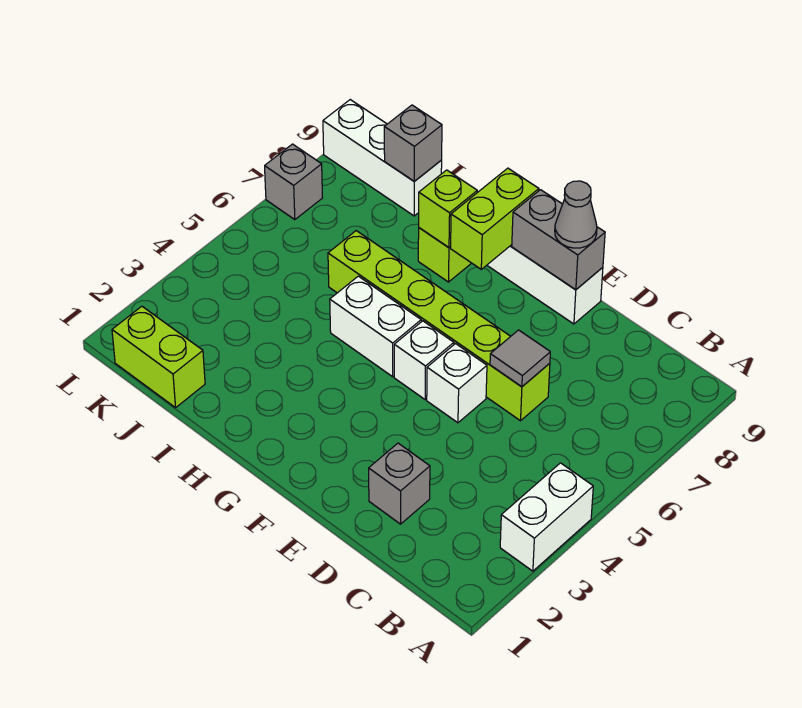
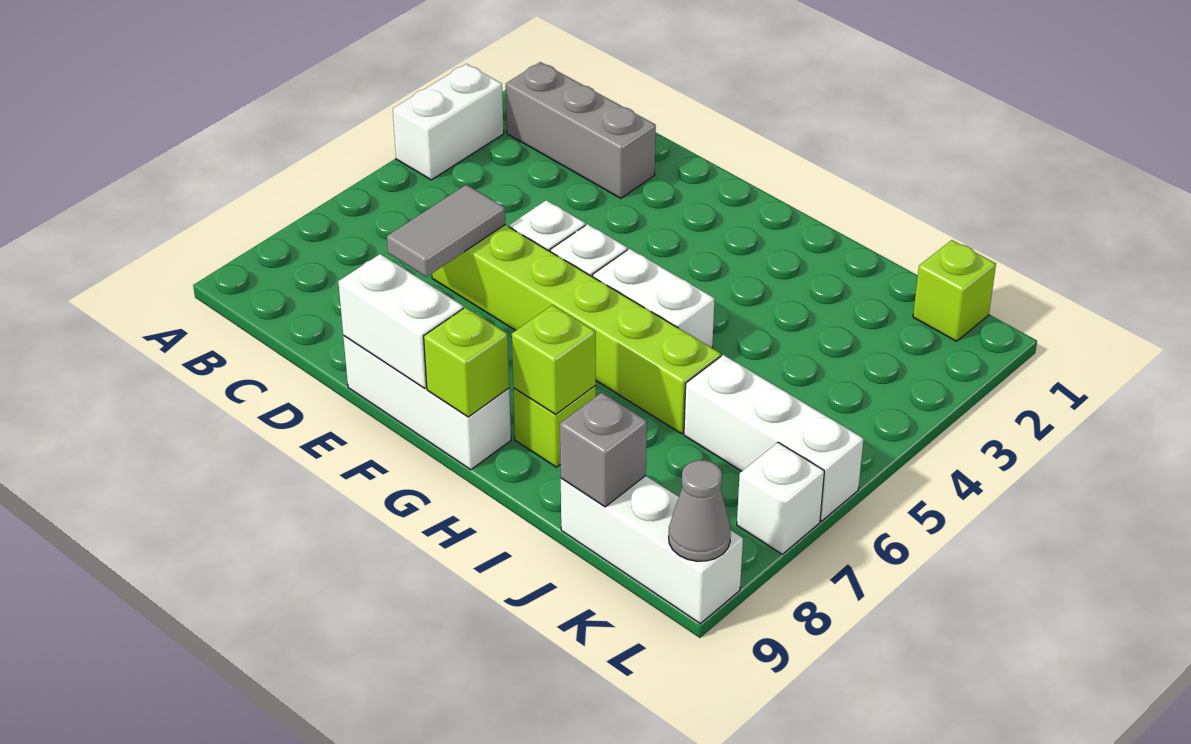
grey 1x1 brick [369,443,430,524] -> grey 1x3 brick [506,62,656,198]
grey 1x1 tile [490,330,550,387] -> grey 1x2 tile [387,185,505,277]
grey 1x2 brick [512,190,605,290] -> white 1x2 brick [338,254,463,388]
grey 1x1 cone [555,181,597,248] -> grey 1x1 cone moved to [669,460,731,561]
lime 1x2 brick [451,168,539,269] -> lime 1x1 brick [424,307,509,417]
lime 1x2 brick [112,306,205,408] -> lime 1x1 brick [913,240,996,341]
none -> white 1x3 brick [684,355,864,521]
grey 1x1 brick [265,144,322,220] -> white 1x1 brick [737,442,824,554]

